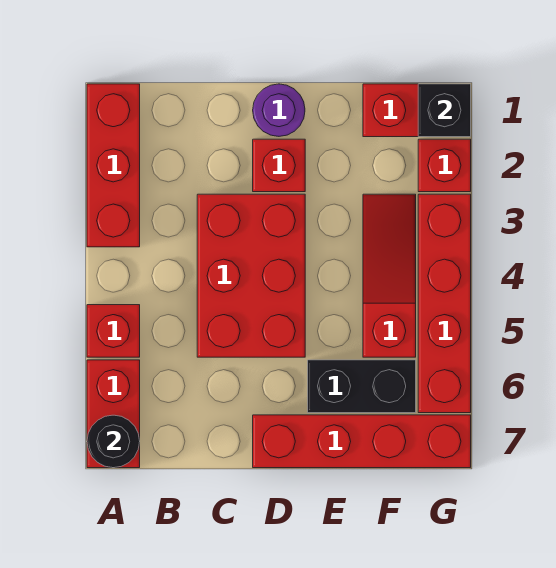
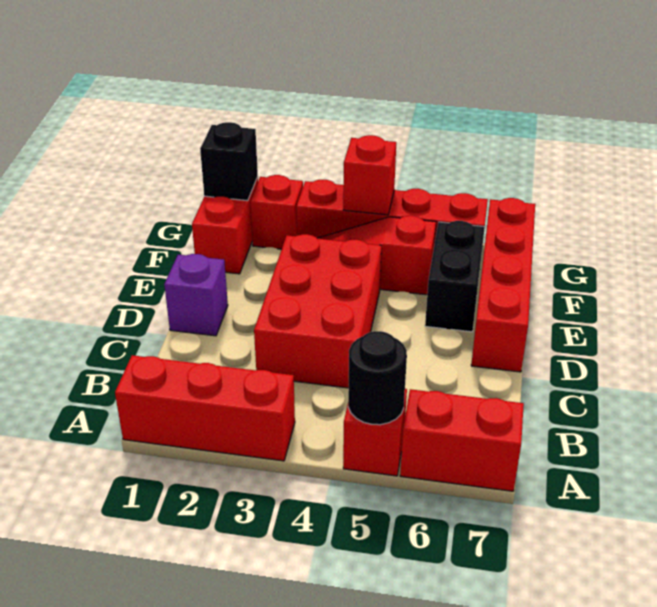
black 1x1 round brick [87,415,140,468] -> black 1x1 round brick moved to [348,331,407,425]
red 2x3 brick [197,194,305,357] -> red 2x3 brick turned to [254,234,381,388]
purple 1x1 round brick [253,84,305,136] -> purple 1x1 brick [164,254,228,336]
red 1x1 brick [253,139,305,192] -> red 1x1 brick moved to [343,135,396,215]

